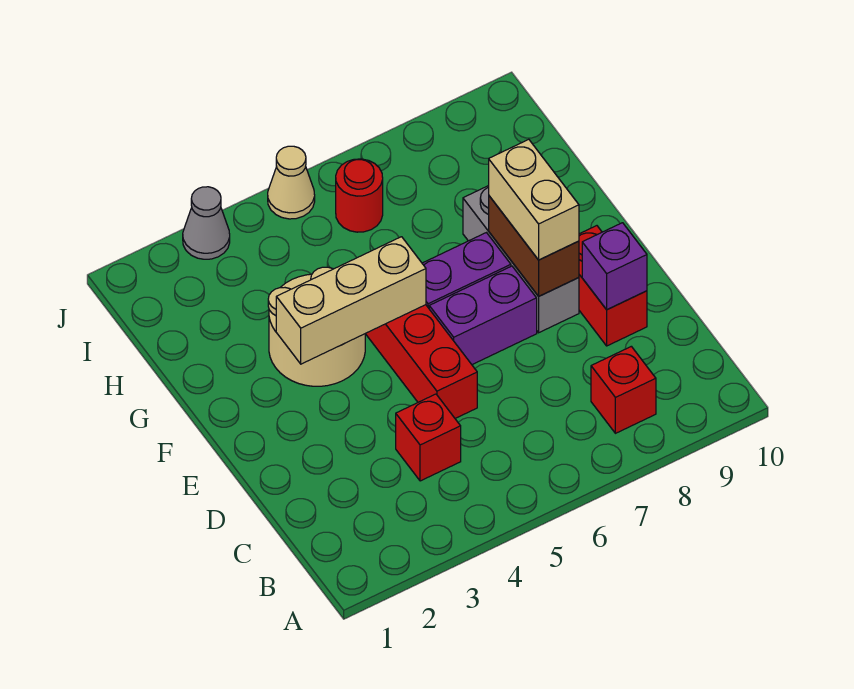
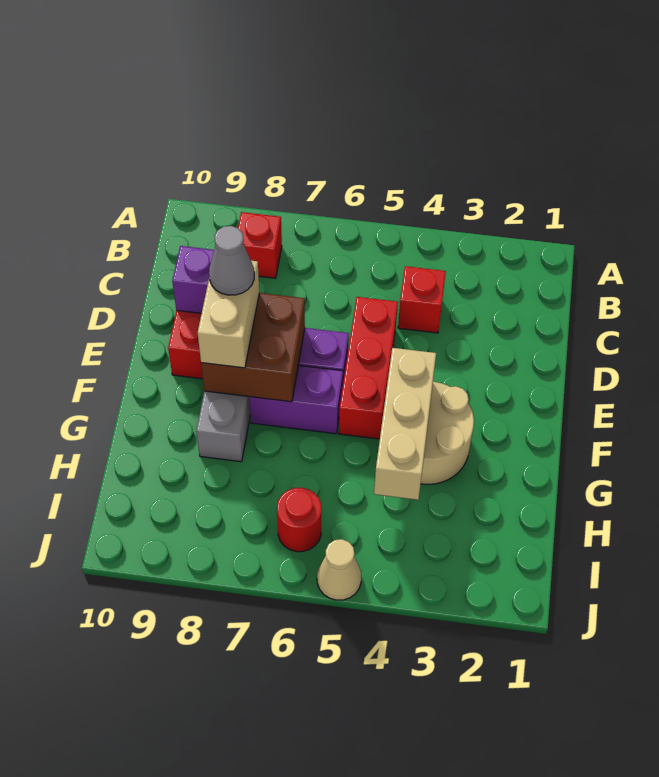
brown 1x2 brick [489,196,579,296] -> brown 2x2 brick [201,293,305,402]
tan 1x3 brick [276,237,426,364] -> tan 1x3 brick turned to [374,348,436,500]
grey 1x1 cone [183,187,230,259] -> grey 1x1 cone moved to [209,226,254,295]

